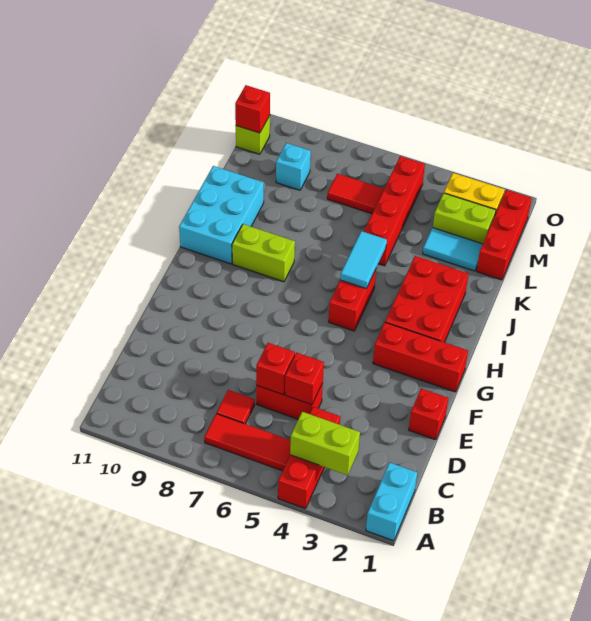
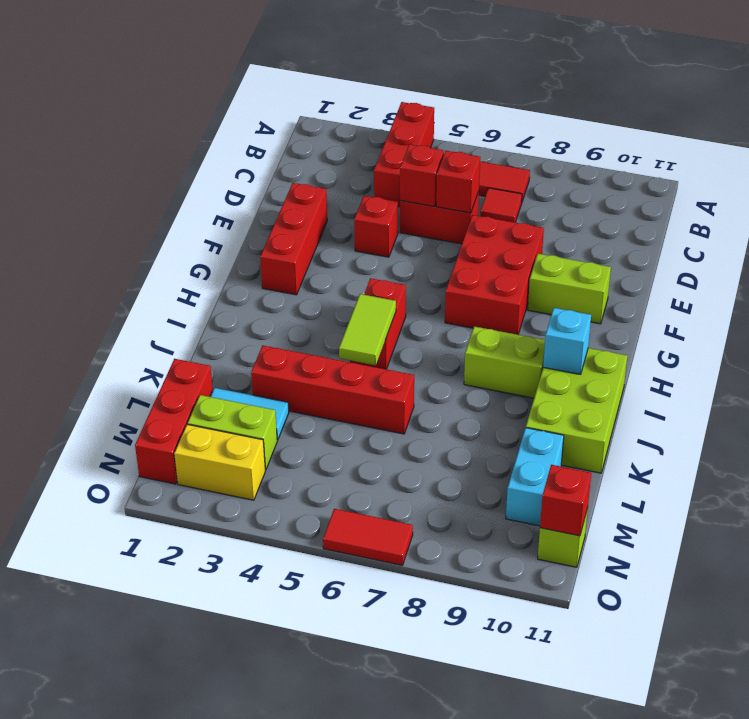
cyan 1x2 brick [366,463,417,541] -> cyan 1x2 brick moved to [506,428,564,526]
lime 1x2 brick [290,412,360,475] -> lime 1x2 brick moved to [528,254,611,324]
red 1x1 brick [409,389,448,440] -> red 1x1 brick moved to [354,196,398,257]
red 1x3 brick [373,323,468,392] -> red 1x3 brick turned to [260,183,327,295]
red 2x3 brick [385,256,468,342] -> red 2x3 brick moved to [445,215,544,335]
cyan 1x2 tile [340,231,387,288] -> lime 1x2 tile [339,294,396,365]
cyan 2x3 brick [179,166,264,264] -> lime 2x3 brick [526,348,627,473]
red 1x4 brick [364,156,425,266] -> red 1x4 brick turned to [251,345,414,434]
red 1x2 tile [327,174,384,214] -> red 1x2 tile moved to [323,509,413,565]
cyan 1x1 brick [276,143,311,190] -> cyan 1x1 brick moved to [543,308,591,374]

